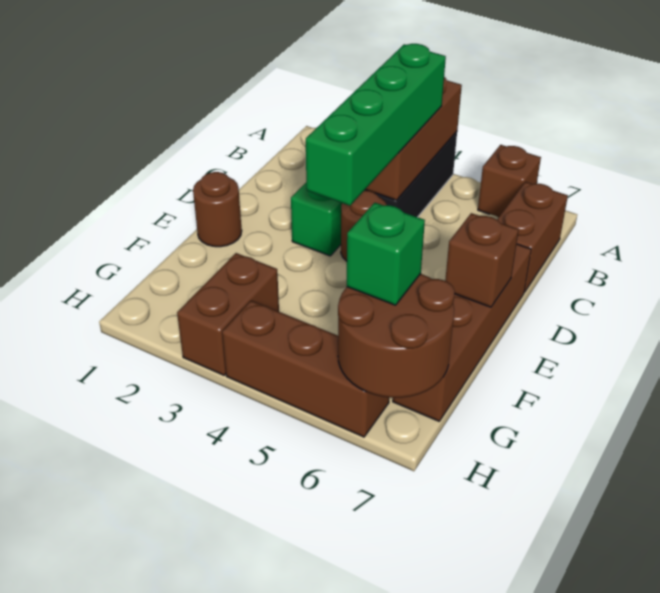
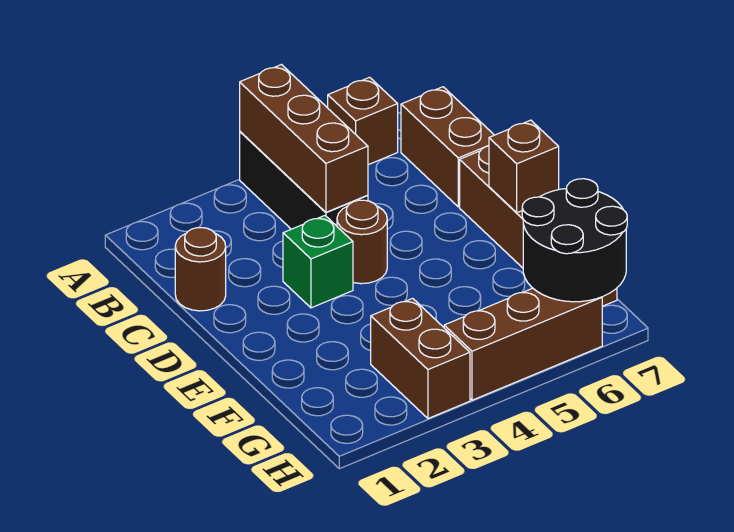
green 1x4 brick [306,44,446,206] -> none
brown 1x1 round brick [193,172,242,247] -> brown 1x1 round brick moved to [175,228,226,311]
brown 2x2 round brick [338,274,454,398] -> black 2x2 round brick [522,179,627,302]
green 1x1 brick [347,203,425,305] -> none

